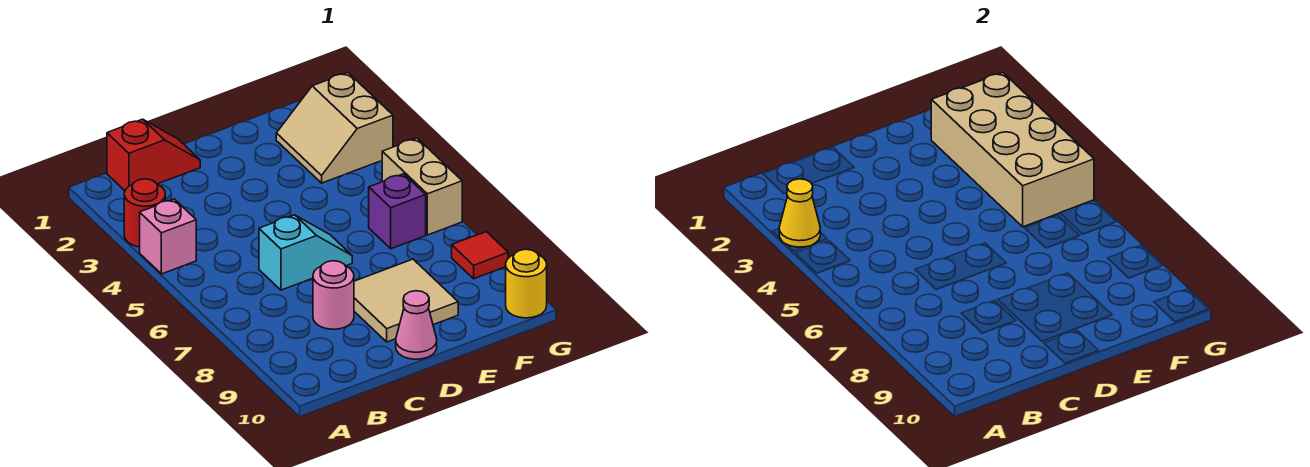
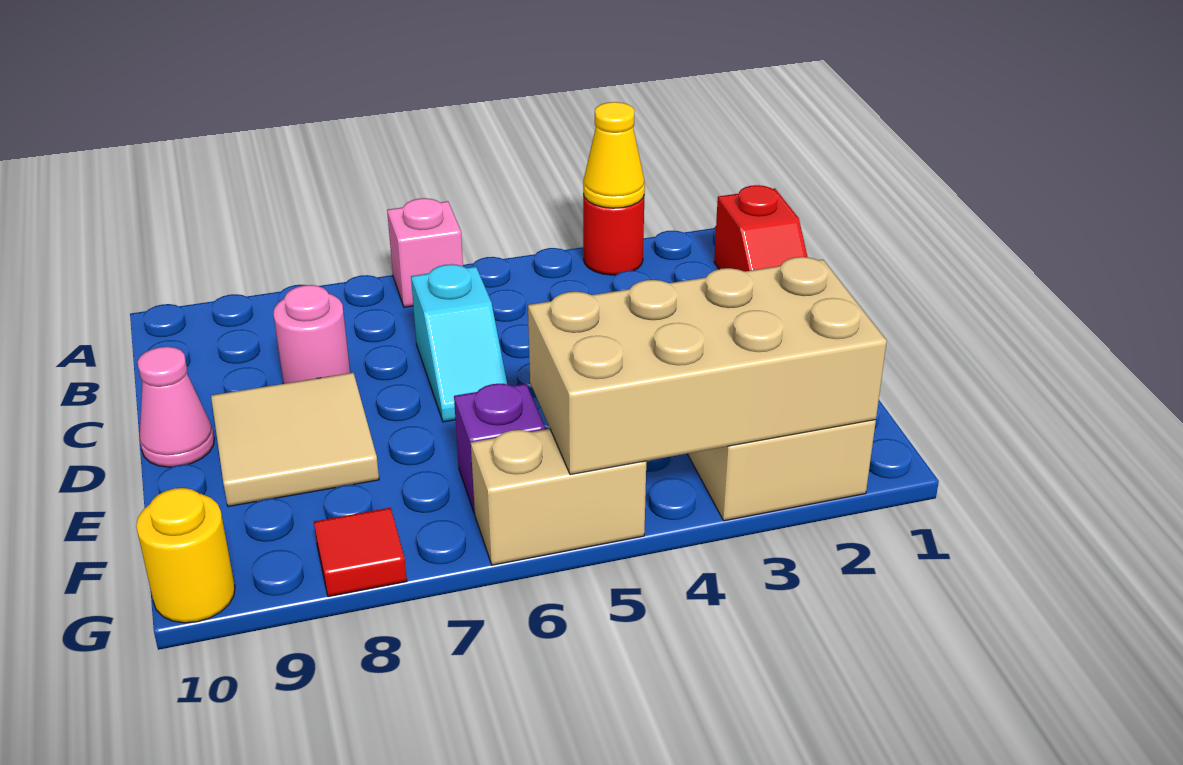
pink 1x1 brick [140,199,196,274] -> pink 1x1 brick moved to [387,198,463,307]

